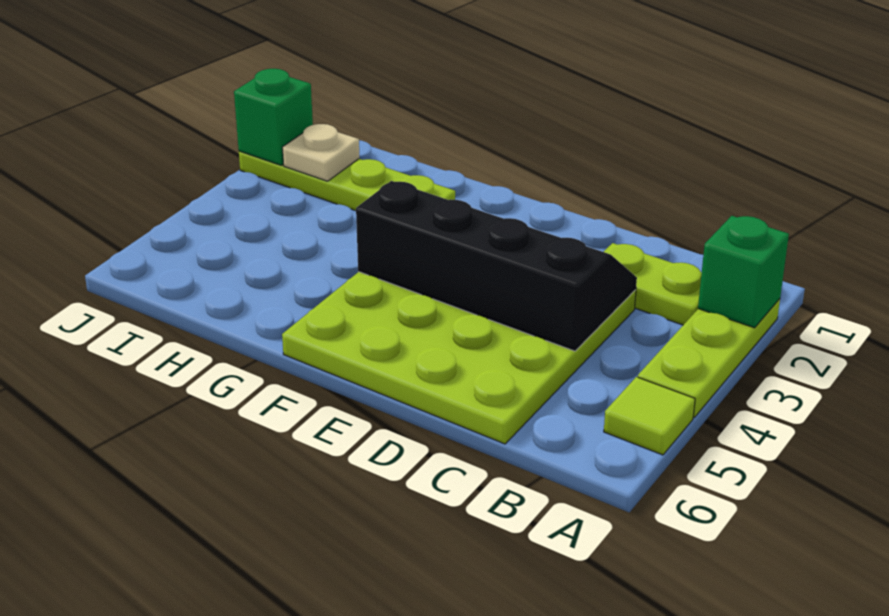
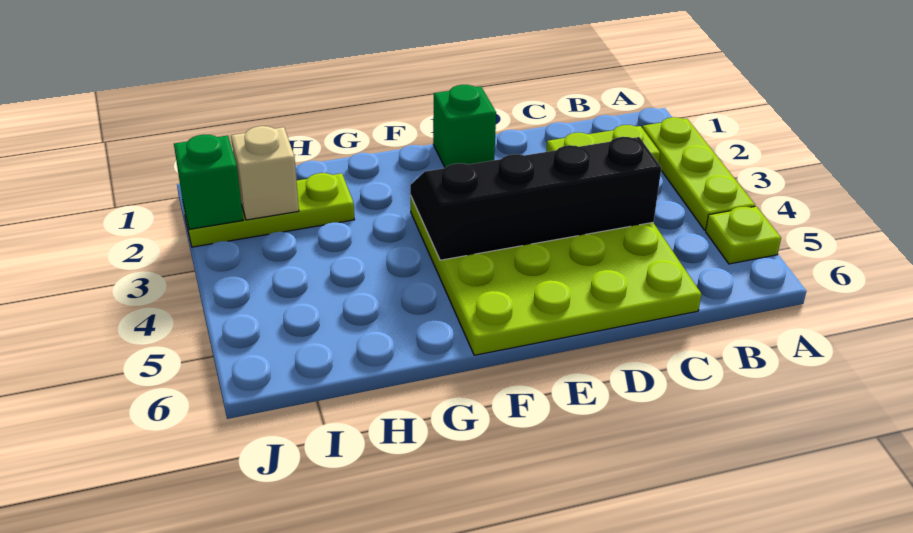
green 1x1 brick [698,216,789,328] -> green 1x1 brick moved to [433,85,496,168]
lime 1x1 tile [604,377,695,455] -> lime 1x1 plate [706,206,781,264]
lime 1x4 plate [239,151,455,211] -> lime 1x3 plate [183,173,354,247]
tan 1x1 plate [282,124,359,181] -> tan 1x1 brick [231,126,299,220]

